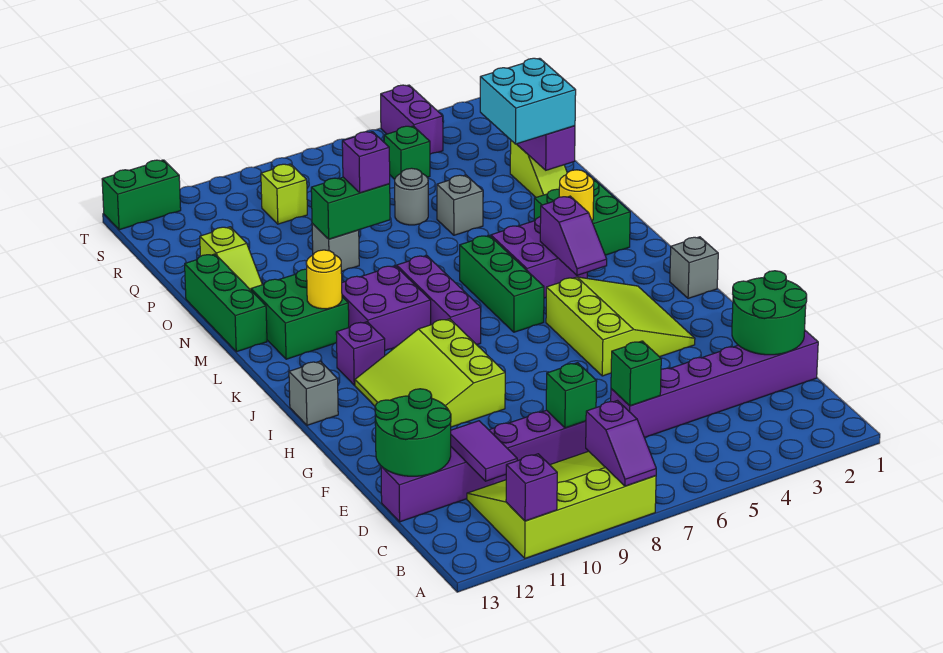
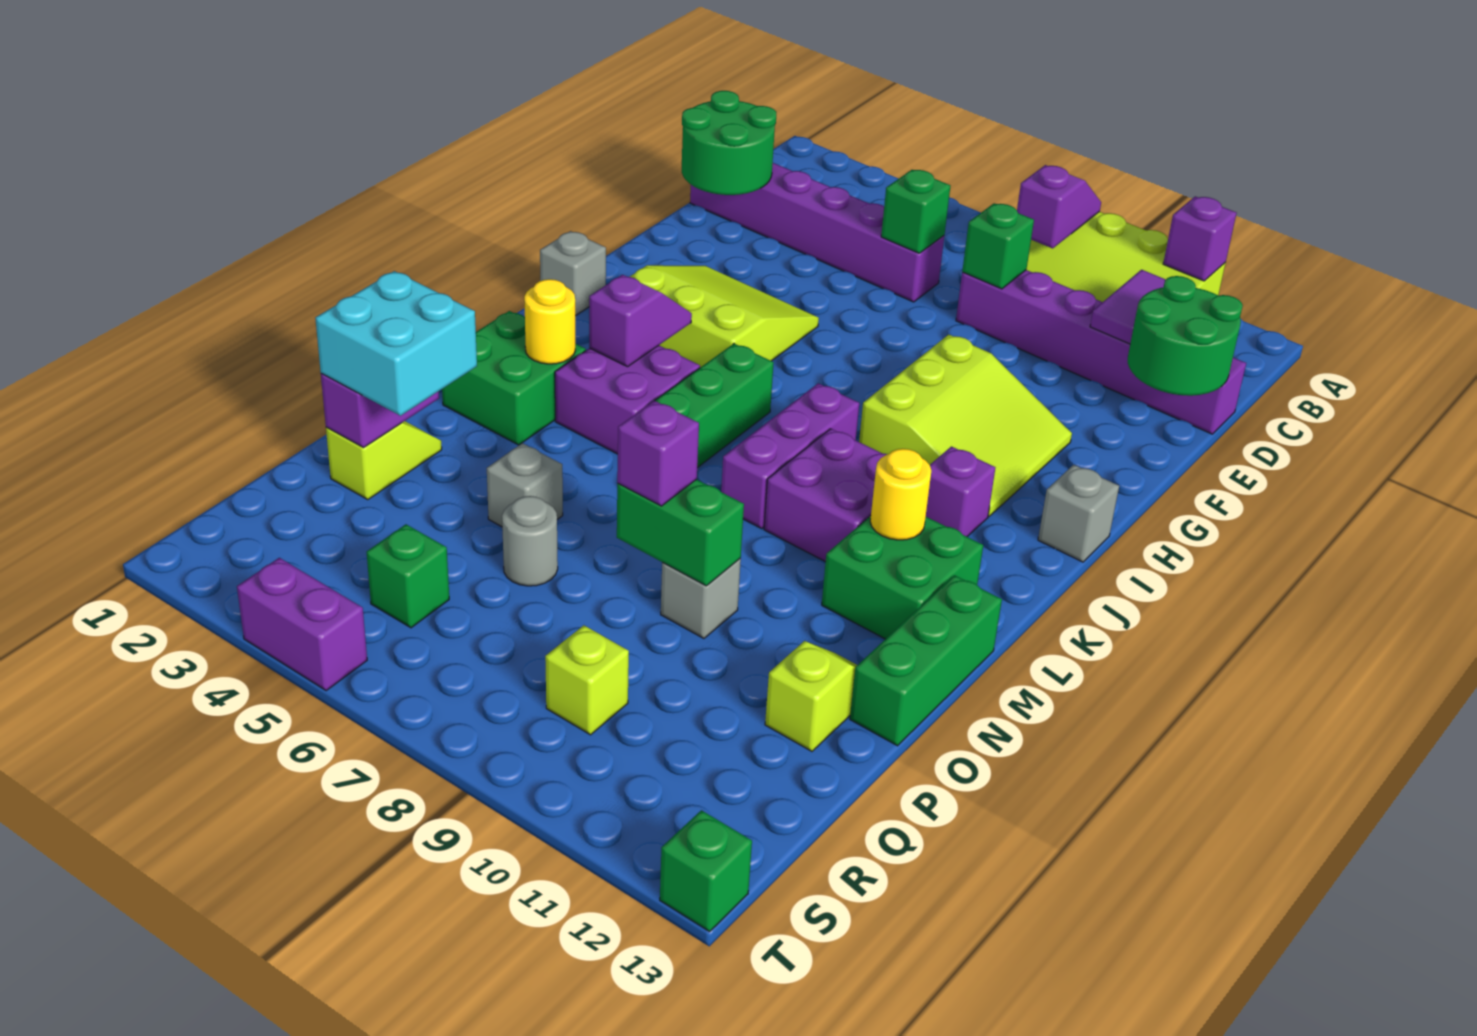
lime 3x3 slope [546,277,695,376] -> lime 3x3 slope turned to [630,265,819,367]
purple 1x2 brick [381,85,443,154] -> purple 1x2 brick turned to [237,558,367,690]
green 1x2 brick [102,160,181,230] -> green 1x1 brick [660,810,752,932]

